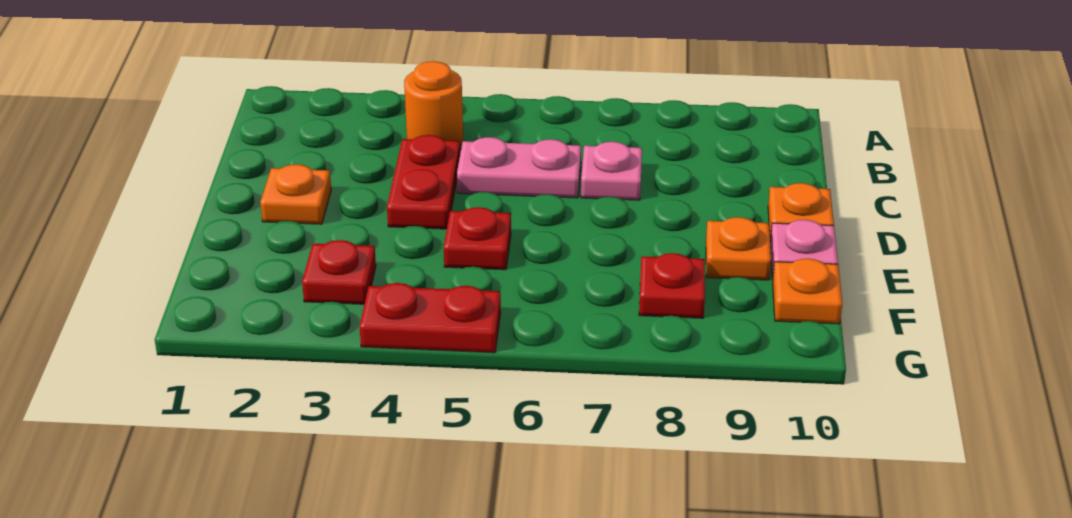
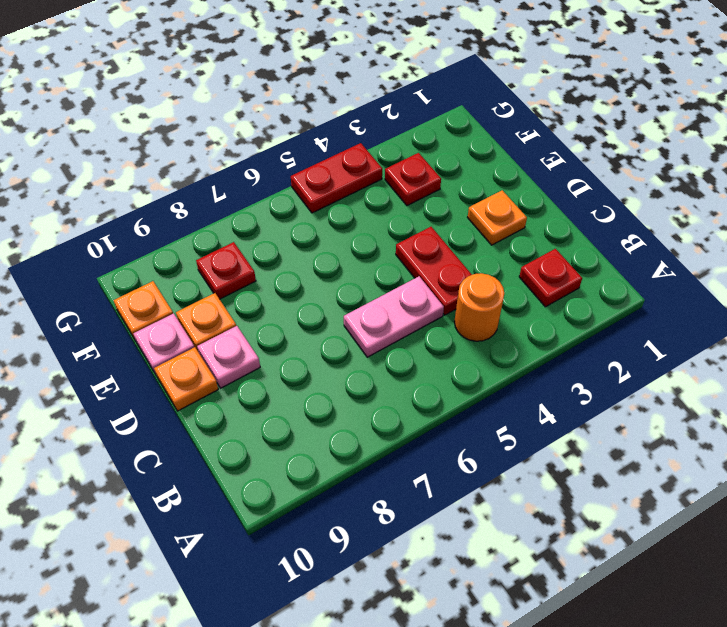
pink 1x1 plate [581,142,642,200] -> pink 1x1 plate moved to [197,326,260,388]
red 1x1 plate [444,207,511,270] -> red 1x1 plate moved to [519,249,582,307]

